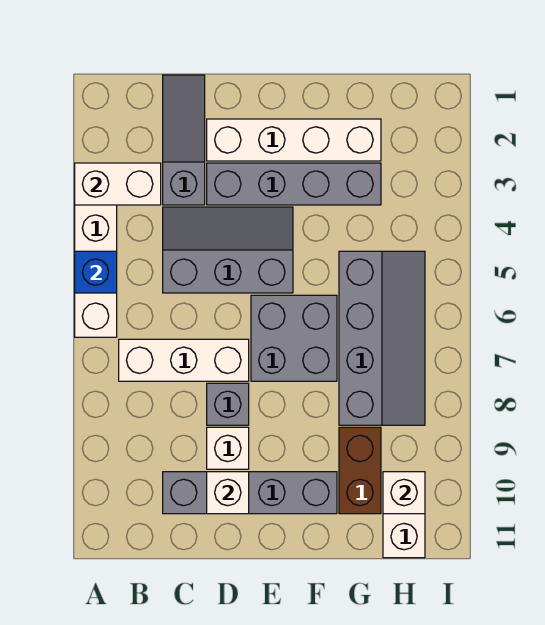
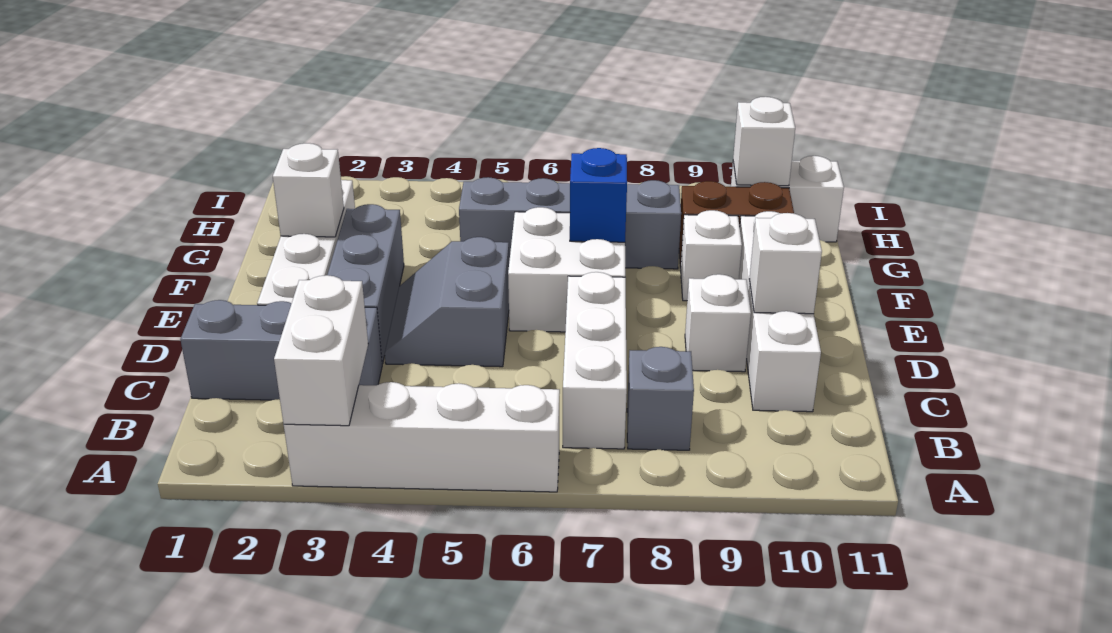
blue 1x1 brick [75,251,117,293] -> blue 1x1 brick moved to [570,148,627,242]
grey 1x3 slope [163,75,205,205] -> grey 1x3 brick [180,300,382,400]
grey 2x3 slope [163,207,293,293] -> grey 2x2 slope [385,237,509,367]
grey 1x4 brick [163,472,337,514] -> white 1x4 brick [739,211,821,412]
grey 1x4 brick [207,163,381,205] -> grey 1x3 brick [327,204,404,364]
grey 1x1 brick [207,383,249,425] -> grey 1x1 brick moved to [627,347,694,450]
grey 2x2 brick [251,295,337,381] -> white 2x2 brick [508,207,625,332]
none -> white 1x1 brick [273,143,344,237]
none -> white 1x1 brick [681,210,742,301]

